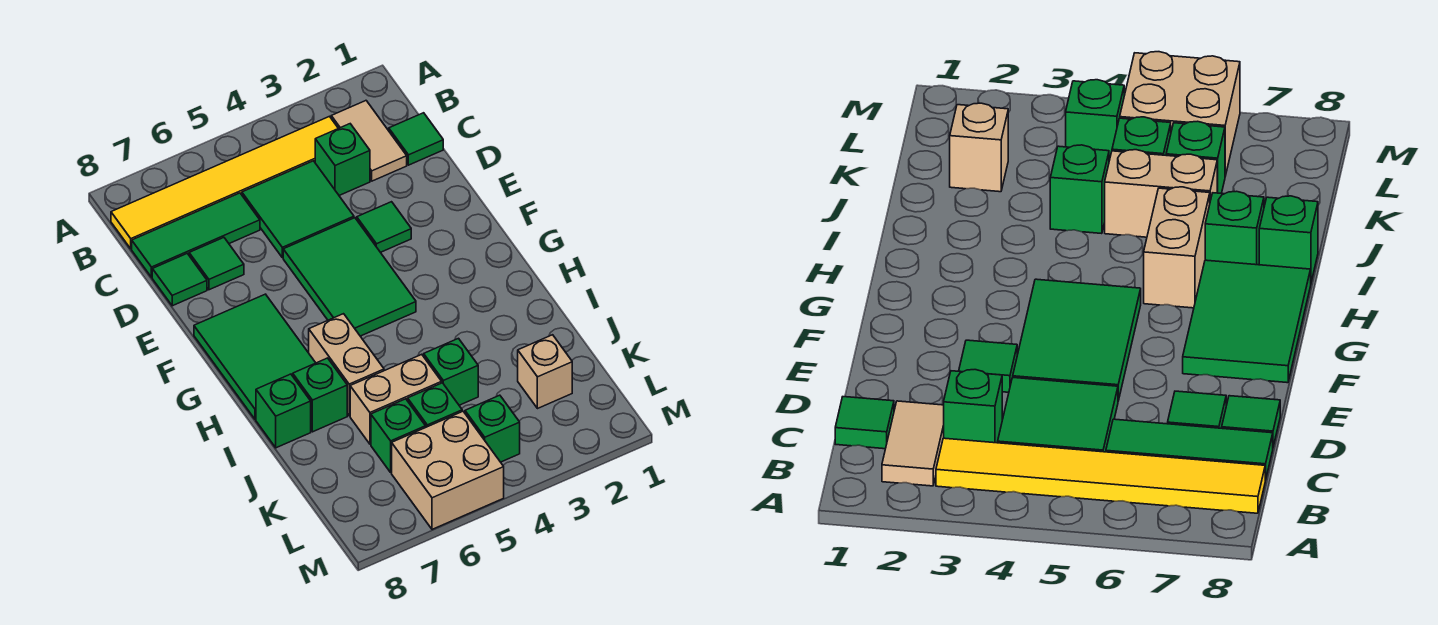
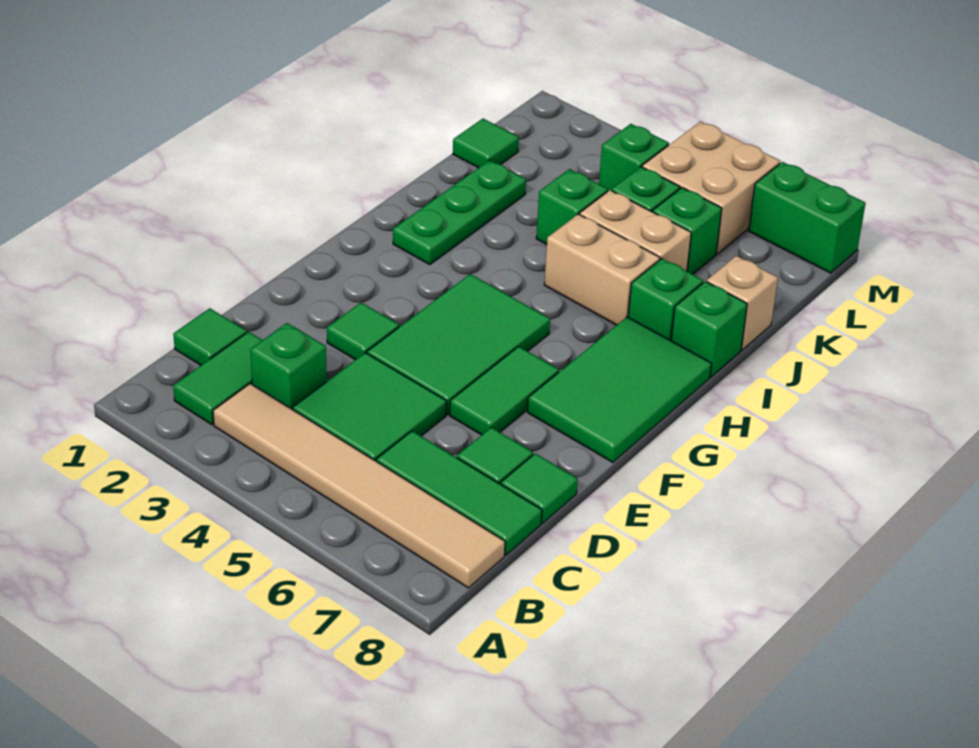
tan 1x2 tile [331,101,407,181] -> green 1x2 tile [173,332,262,425]
yellow 1x6 tile [111,116,338,249] -> tan 1x6 tile [213,384,505,588]
none -> green 1x2 tile [450,346,559,435]
none -> green 1x3 plate [393,160,526,265]
tan 1x2 brick [309,314,384,416] -> tan 1x2 brick turned to [544,214,660,325]
none -> green 1x1 tile [453,119,519,168]
tan 1x1 brick [518,335,572,409] -> tan 1x1 brick moved to [707,256,778,350]
none -> green 1x2 brick [749,162,866,273]

